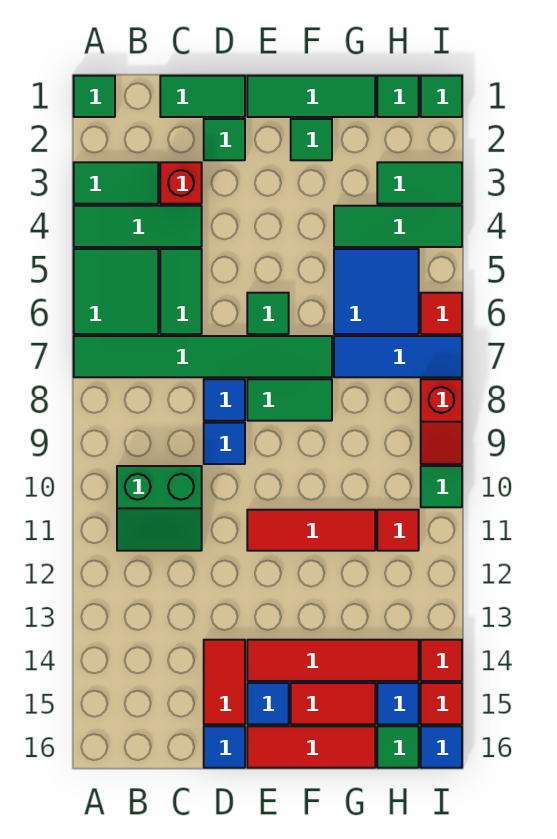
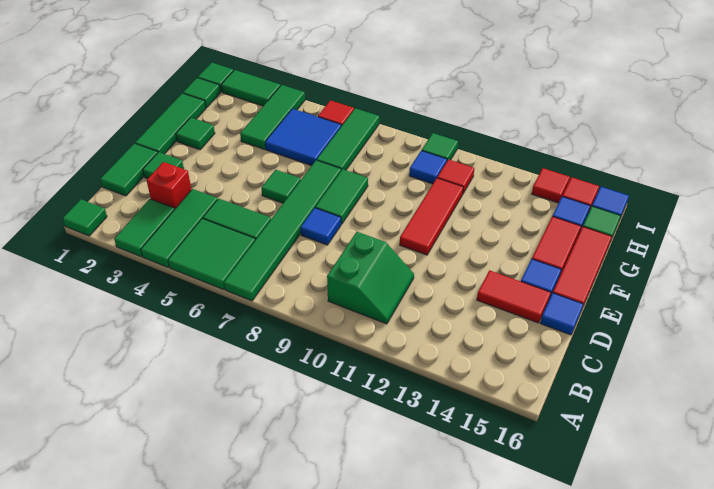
blue 1x1 tile [204,423,245,464] -> blue 1x1 tile moved to [409,151,447,184]
red 1x4 tile [247,640,419,681] -> none
blue 1x3 tile [334,336,462,377] -> green 1x3 tile [317,108,379,170]
green 1x2 tile [377,162,462,204] -> green 1x2 tile turned to [221,70,280,106]
red 1x2 slope [421,379,462,464] -> none

